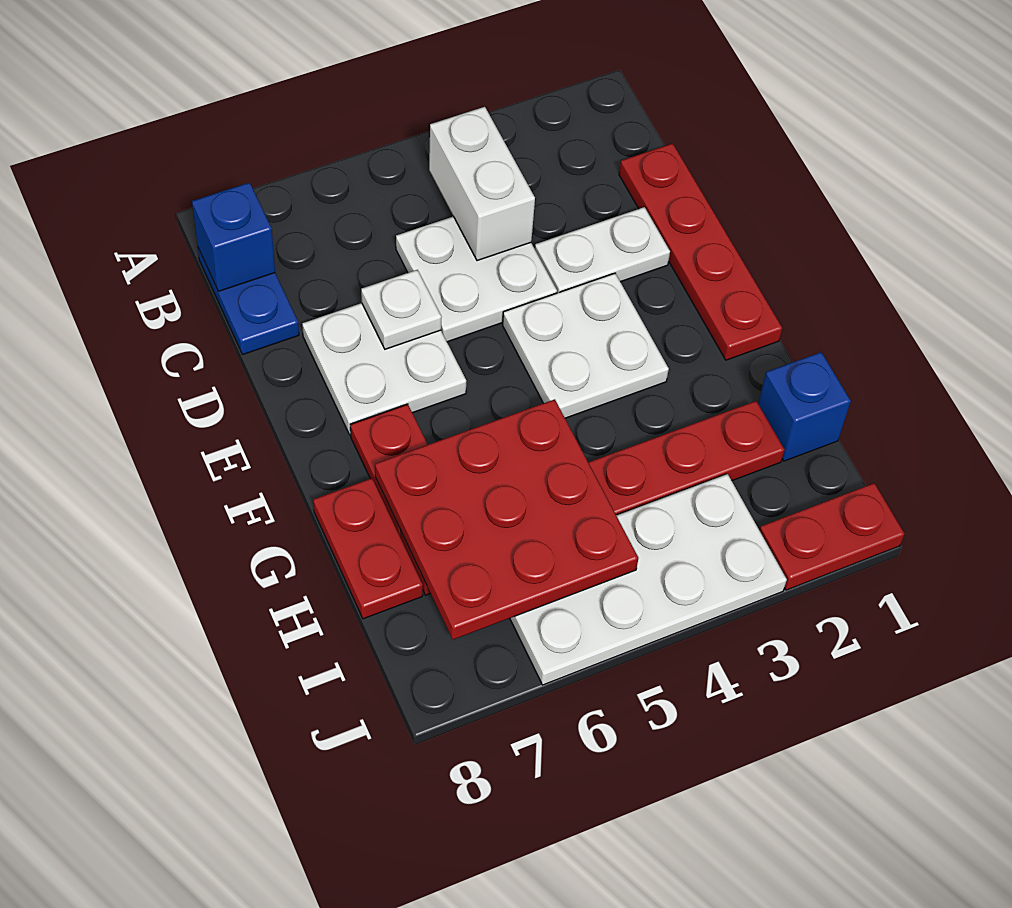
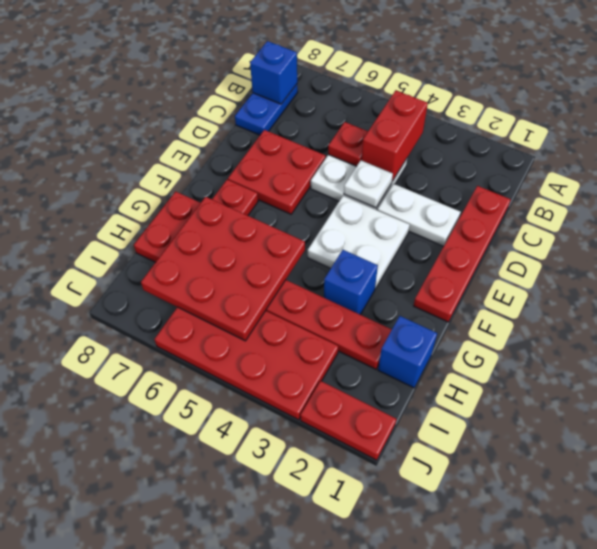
white 1x2 brick [429,107,535,261] -> red 1x2 brick [361,91,428,181]
none -> red 1x1 plate [328,122,368,166]
white 2x2 plate [302,303,466,435] -> red 2x2 plate [228,130,326,214]
white 1x1 plate [361,270,442,349] -> white 1x1 plate moved to [344,161,393,208]
none -> blue 1x1 brick [324,250,378,315]
white 2x4 plate [510,474,787,685] -> red 2x4 plate [154,307,338,420]

